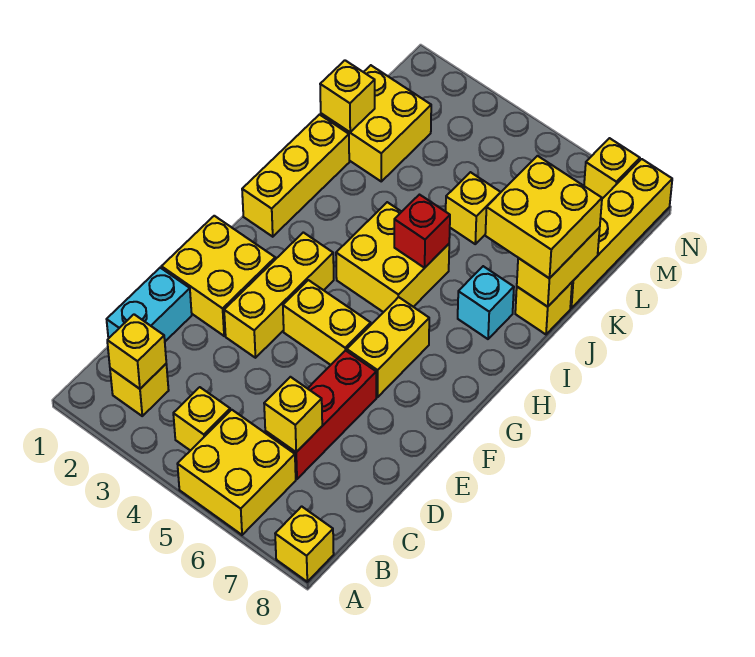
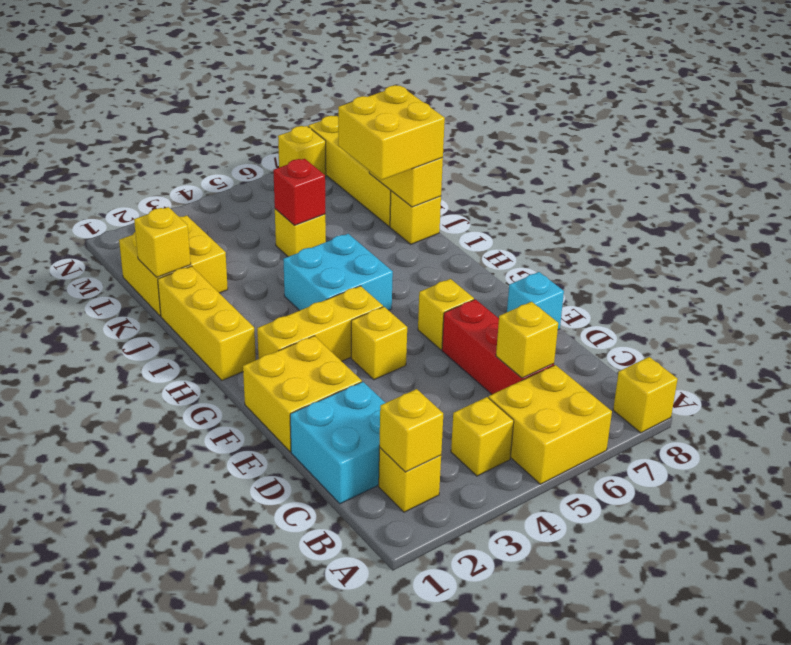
cyan 1x2 brick [107,268,192,341] -> cyan 2x2 brick [290,382,385,504]
yellow 1x3 brick [224,232,334,358] -> yellow 1x3 brick turned to [257,286,383,361]
yellow 1x2 brick [283,280,371,365] -> yellow 1x1 brick [351,307,407,380]
yellow 1x2 brick [347,297,429,397] -> yellow 1x1 brick [418,279,474,350]
yellow 2x2 brick [336,202,449,312] -> cyan 2x2 brick [283,234,393,311]
red 1x1 brick [394,195,450,268] -> red 1x1 brick moved to [273,159,325,226]
cyan 1x1 brick [458,266,514,339] -> cyan 1x1 brick moved to [507,272,564,330]

